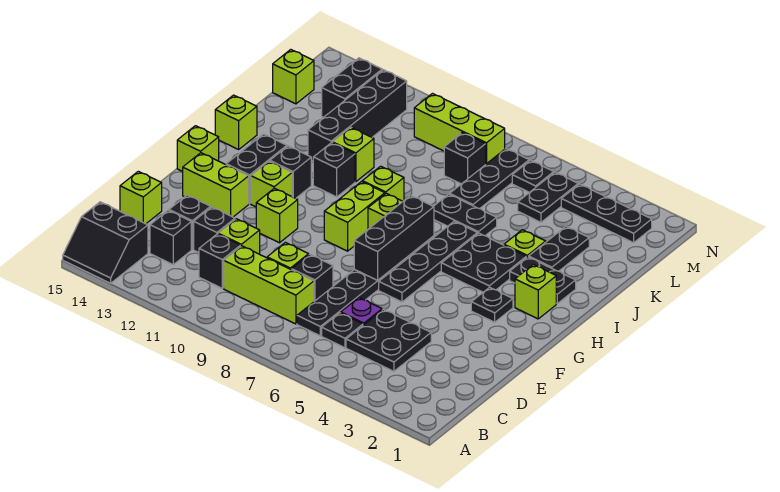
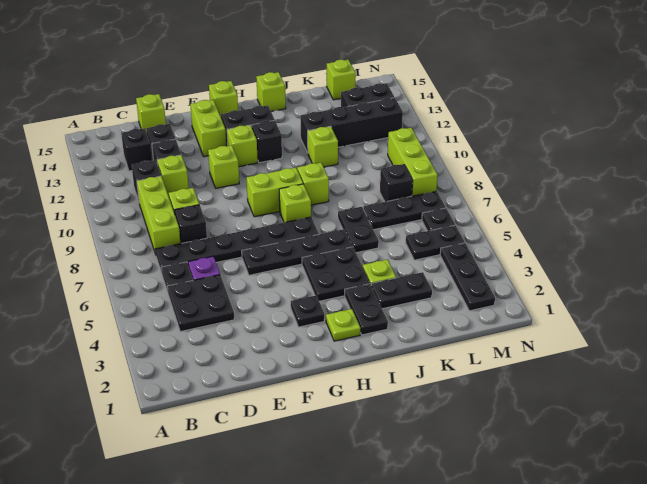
black 2x2 slope [63,202,148,283] -> none
black 1x3 brick [354,195,434,280] -> none
lime 1x1 brick [515,265,556,319] -> lime 1x1 plate [326,309,361,341]
black 1x1 brick [313,143,355,197] -> none

